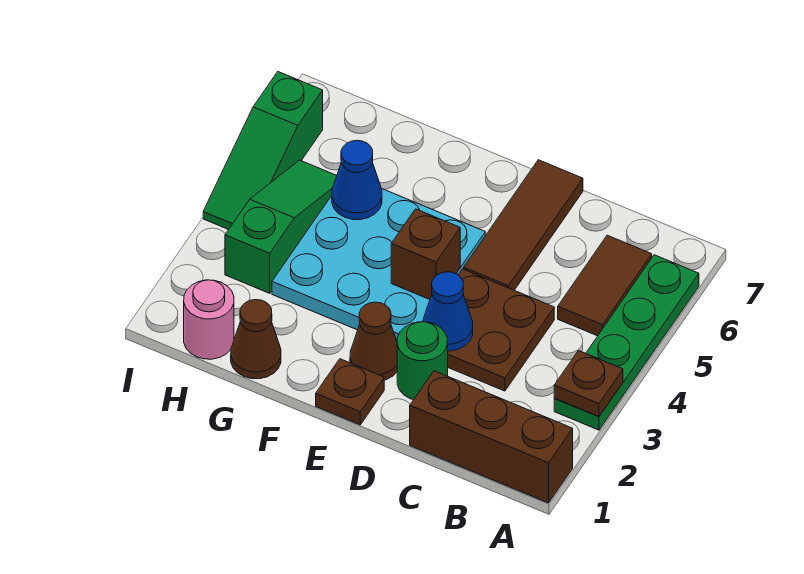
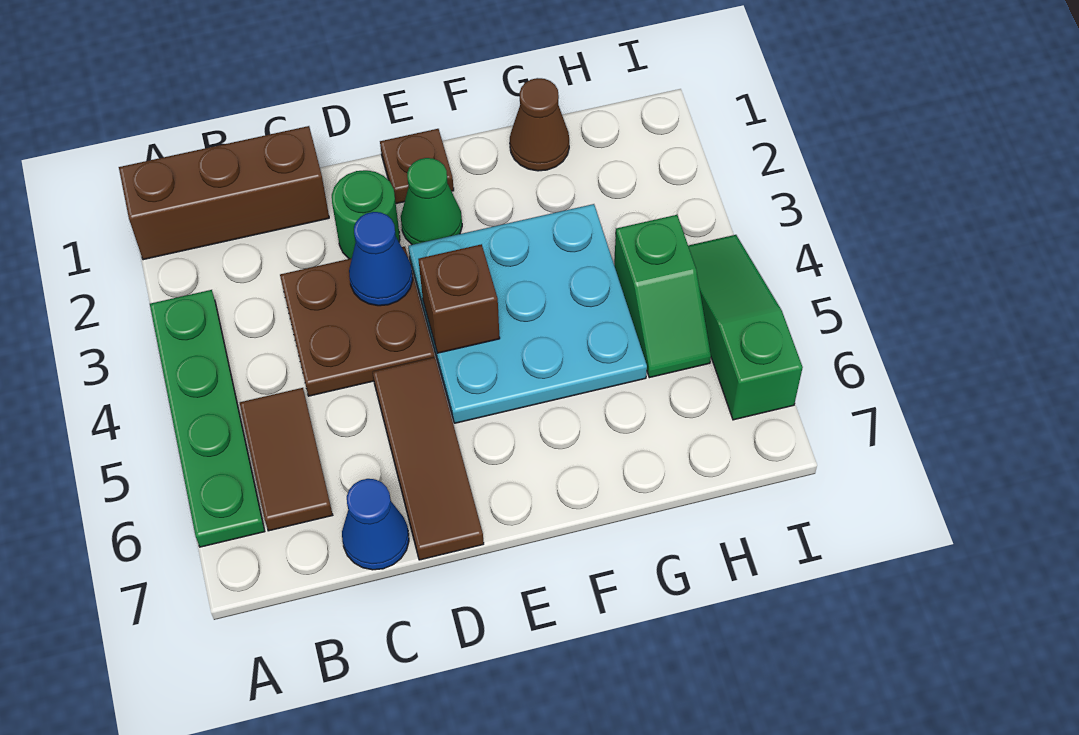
brown 1x1 plate [554,351,623,417] -> none
brown 1x1 cone [350,302,397,380] -> green 1x1 cone [401,158,462,245]
blue 1x1 cone [332,140,382,220] -> blue 1x1 cone moved to [342,479,409,570]
pink 1x1 round brick [184,280,234,359] -> none
green 1x3 slope [225,160,337,293] -> green 1x2 slope [614,215,711,378]

